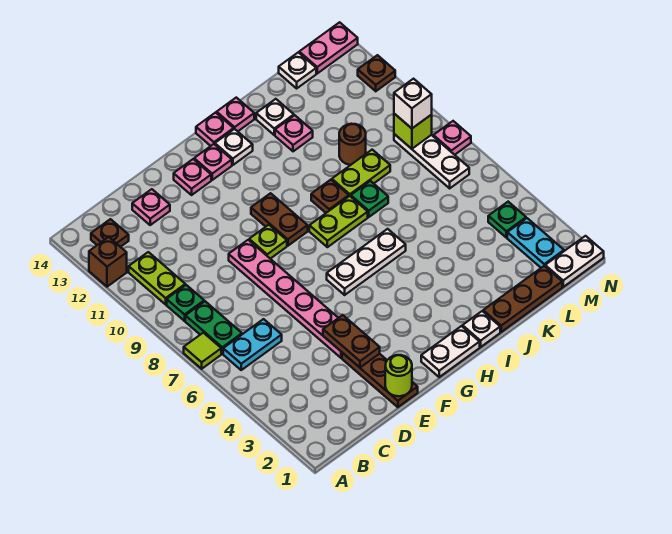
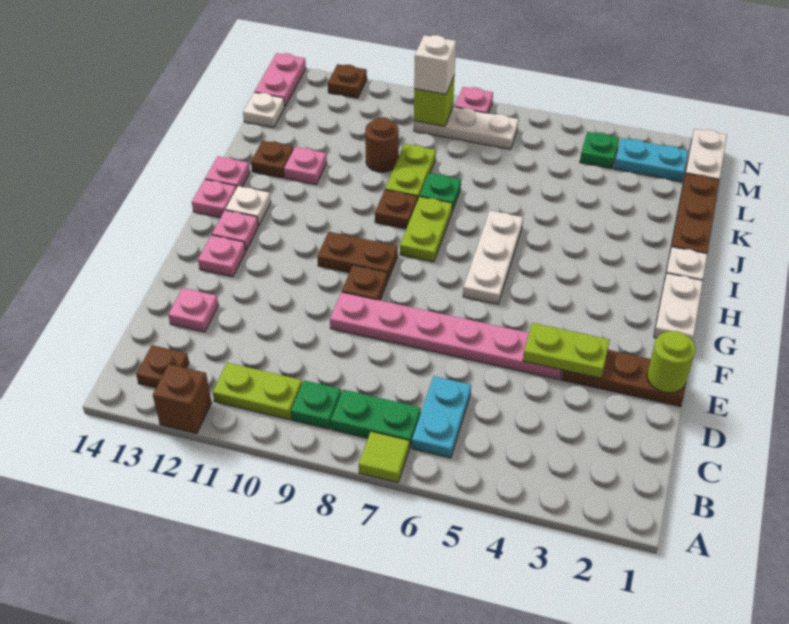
brown 1x2 plate [323,315,380,368] -> lime 1x2 plate [523,323,610,378]
lime 1x1 plate [249,225,287,259] -> brown 1x1 plate [342,265,387,300]
white 1x1 plate [256,99,294,135] -> brown 1x1 plate [251,141,294,178]

